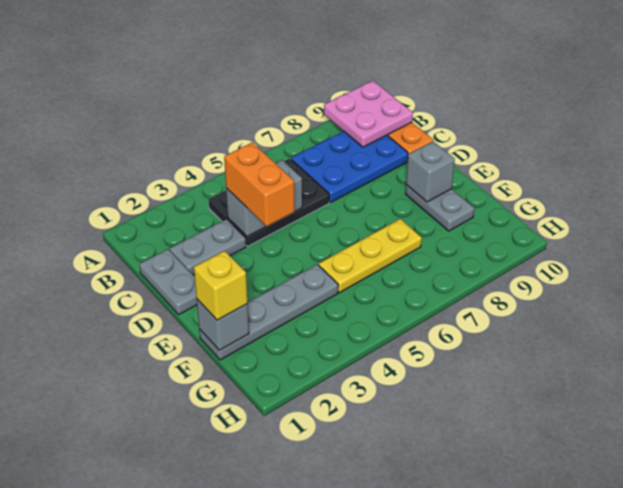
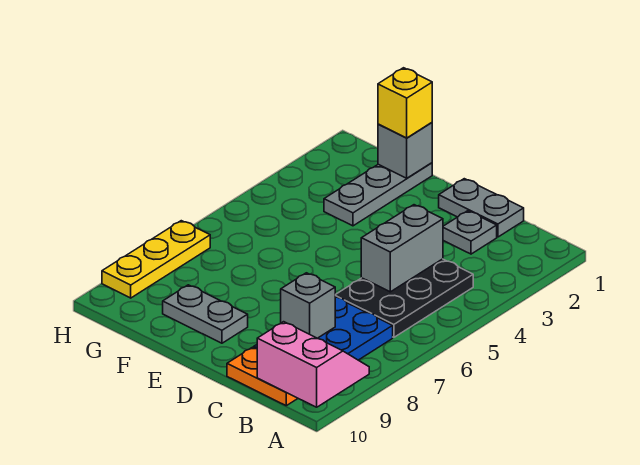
pink 2x2 plate [324,81,413,147] -> pink 2x2 slope [257,322,369,407]
grey 1x2 plate [170,219,246,275] -> grey 1x1 plate [443,211,497,254]
orange 1x2 brick [224,143,295,227] -> none
grey 1x1 brick [406,141,455,202] -> grey 1x1 brick moved to [281,273,335,338]
grey 1x4 plate [199,264,338,360] -> grey 1x3 plate [324,163,432,226]
yellow 1x3 plate [319,219,422,293] -> yellow 1x3 plate moved to [102,221,210,298]

